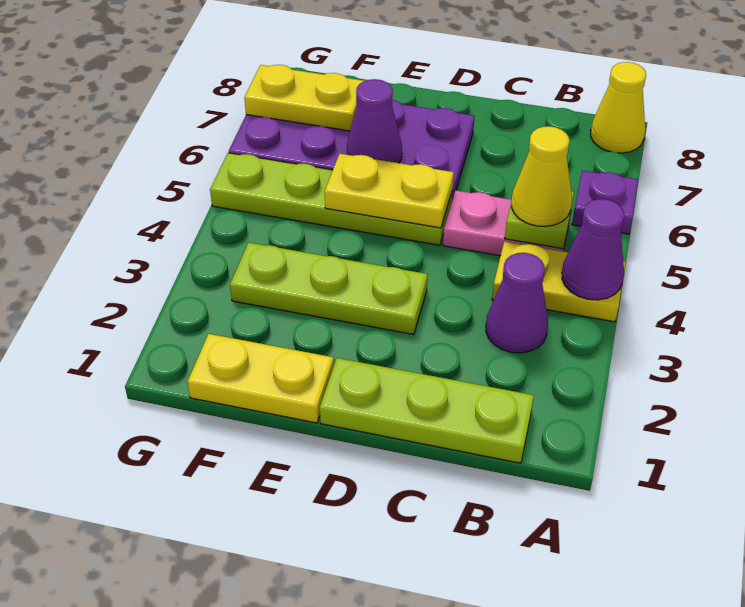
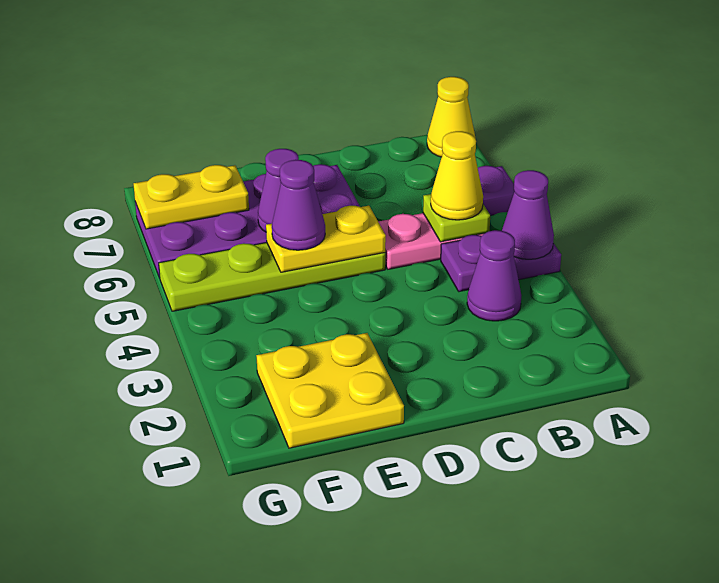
yellow 1x2 plate [492,241,626,322] -> purple 1x2 plate [441,235,561,292]
lime 1x3 plate [320,358,534,463] -> none
lime 1x3 plate [230,243,428,334] -> none
yellow 1x2 plate [188,334,334,423] -> yellow 2x2 plate [257,333,404,448]
none -> purple 1x1 cone [272,160,325,250]

